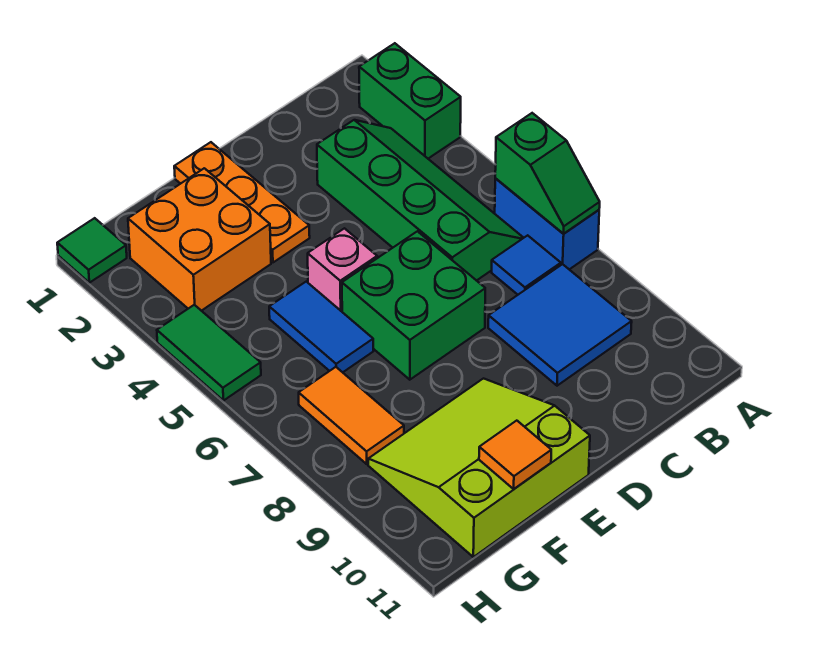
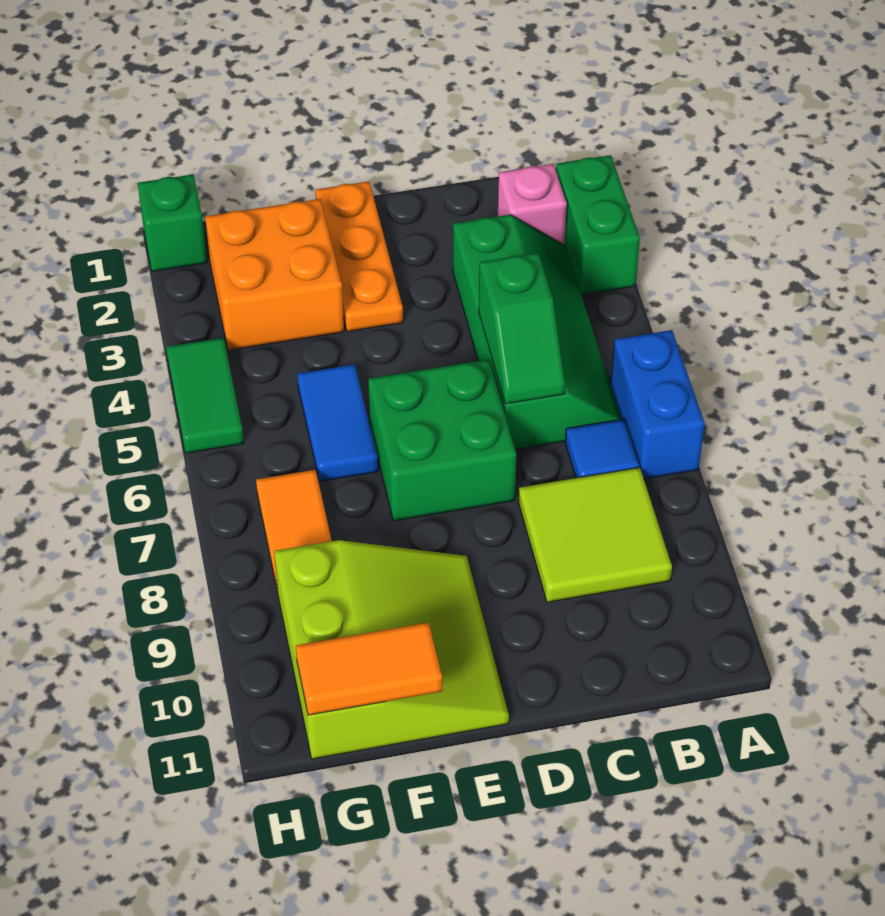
green 1x2 slope [495,113,600,234] -> green 1x2 slope moved to [479,253,565,404]
blue 2x2 tile [488,264,632,386] -> lime 2x2 tile [518,467,672,602]
pink 1x1 brick [308,228,377,311] -> pink 1x1 brick moved to [498,164,567,245]
lime 3x3 slope [368,379,590,557] -> lime 3x3 slope turned to [274,540,509,759]
orange 1x1 tile [479,421,551,489] -> orange 1x2 tile [296,622,442,715]
green 1x1 tile [57,218,127,283] -> green 1x1 brick [138,174,207,271]

